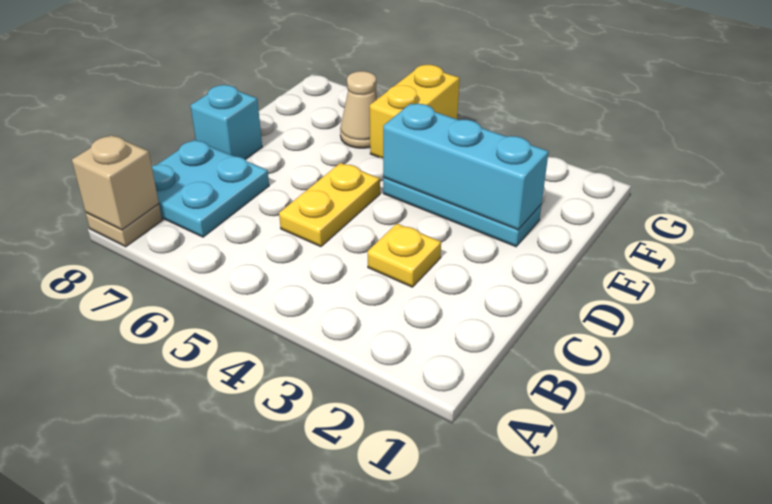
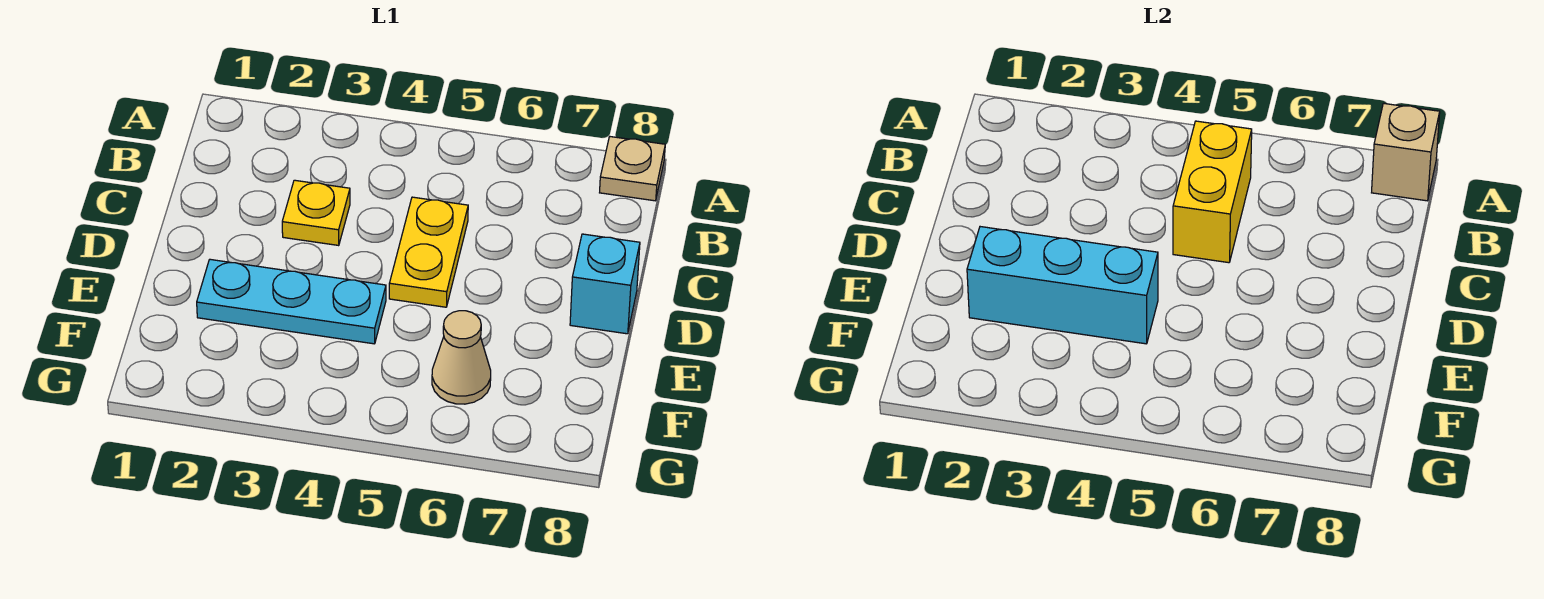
cyan 2x2 plate [152,140,269,237] -> none
yellow 1x2 brick [370,65,460,158] -> yellow 1x2 brick moved to [1173,121,1252,263]

